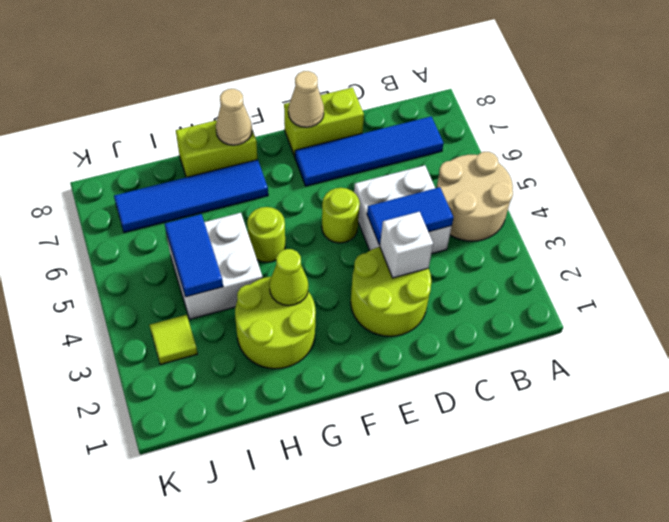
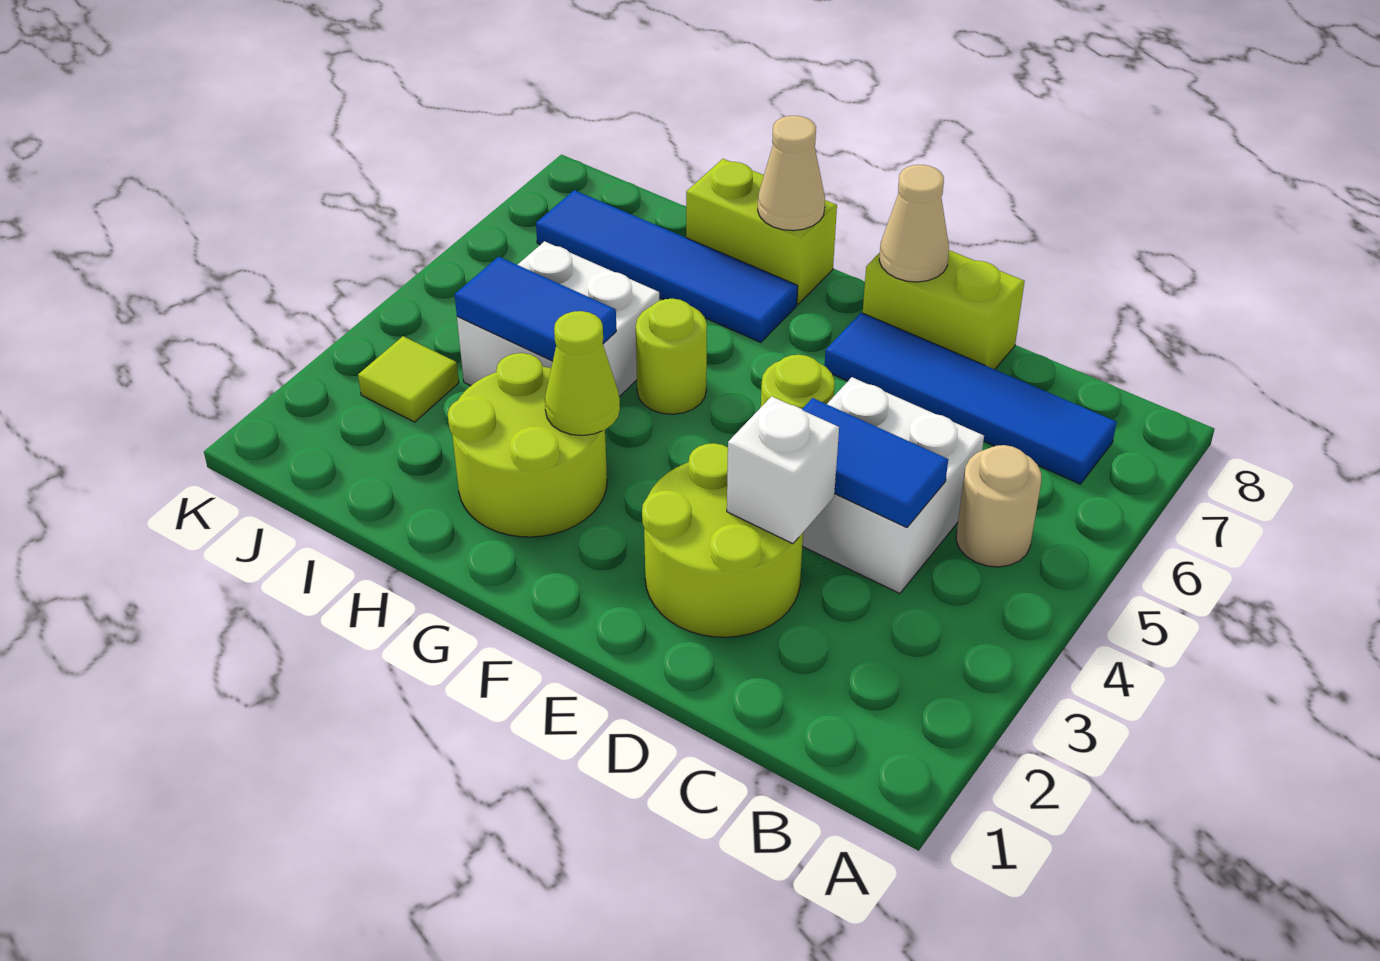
tan 2x2 round brick [437,152,513,241] -> tan 1x1 round brick [956,445,1041,567]
blue 1x2 tile [165,214,223,297] -> blue 1x2 tile turned to [455,257,616,361]

